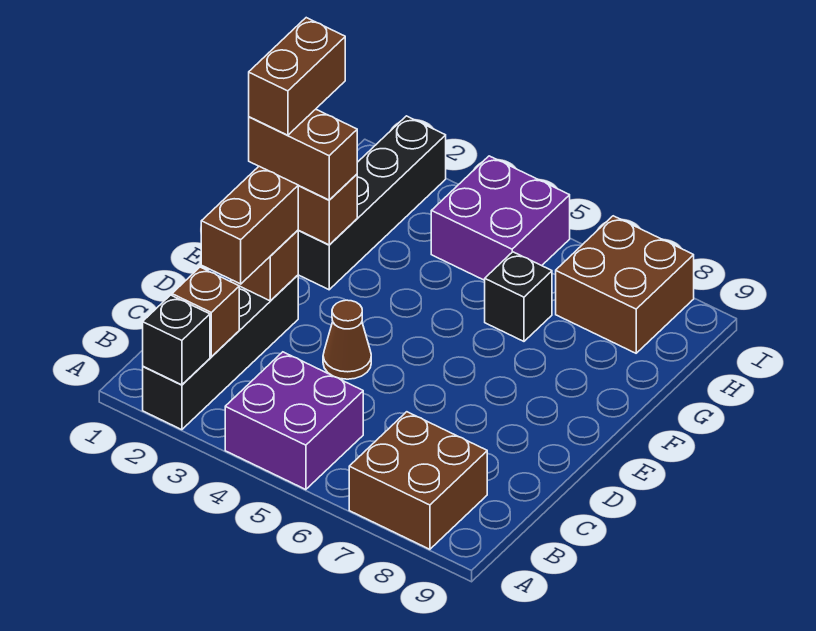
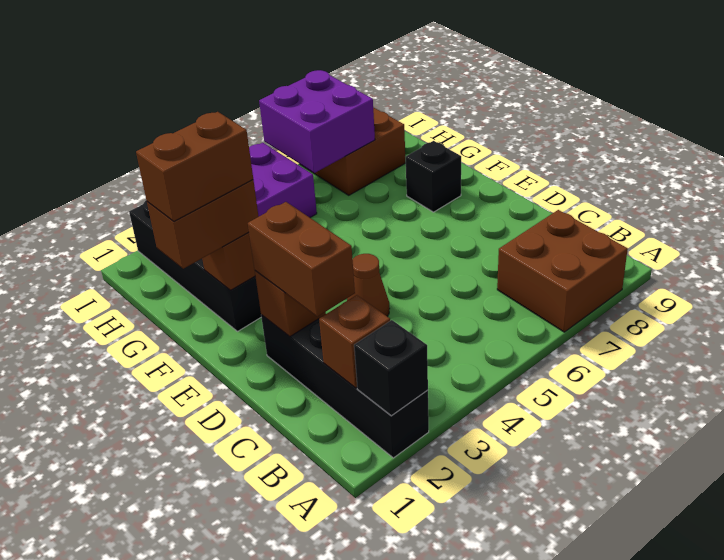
purple 2x2 brick [225,352,363,490] -> purple 2x2 brick moved to [259,70,375,173]
brown 1x2 brick [249,18,345,135] -> brown 1x2 brick turned to [136,112,253,221]
black 1x1 brick [485,252,552,341] -> black 1x1 brick moved to [406,141,461,212]

